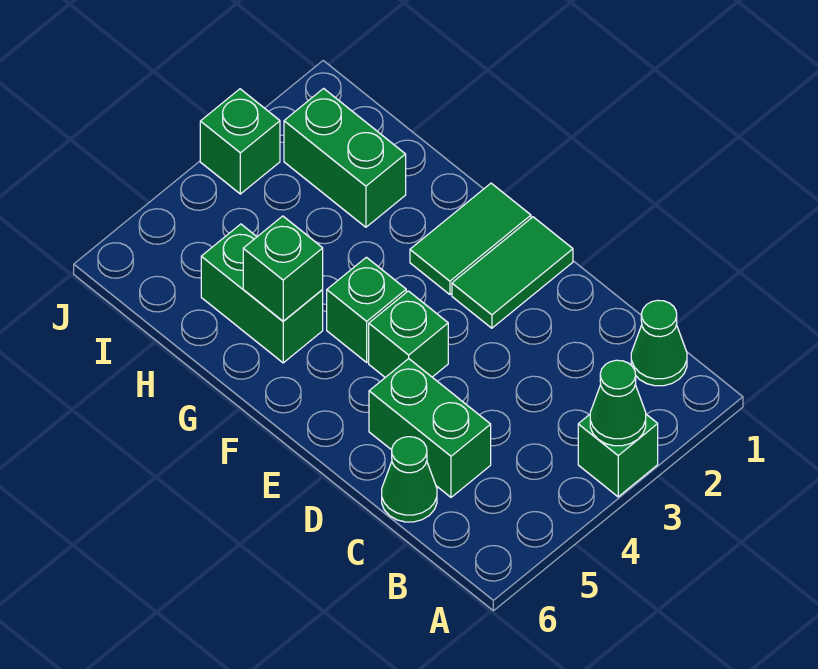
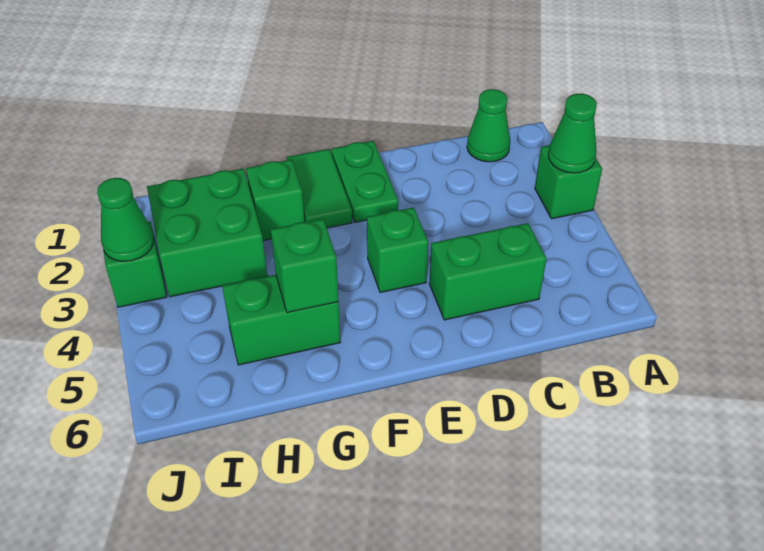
green 1x1 cone [382,437,437,522] -> green 1x1 cone moved to [97,178,154,262]
green 1x2 tile [452,217,573,328] -> green 1x2 plate [332,141,398,222]
green 1x1 brick [327,257,406,362] -> green 1x1 brick moved to [246,160,305,241]
green 1x2 brick [284,89,406,227] -> green 2x2 brick [147,169,267,297]

